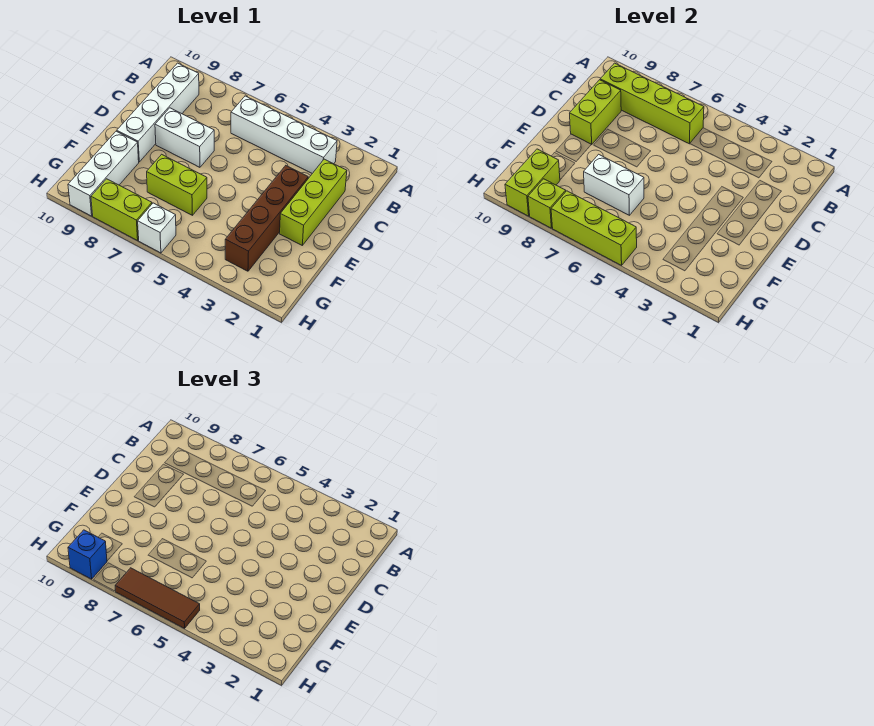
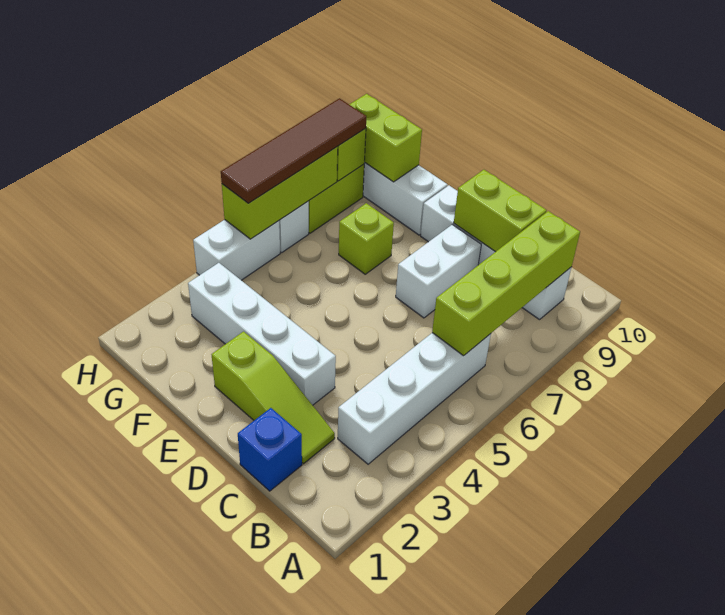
lime 1x3 brick [280,159,347,245] -> lime 1x3 slope [212,332,335,464]
brown 1x4 brick [225,166,308,271] -> white 1x4 brick [188,263,336,405]
lime 1x2 brick [147,154,207,215] -> lime 1x1 brick [339,203,394,274]
white 1x2 brick [584,154,644,215] -> white 1x2 brick moved to [193,220,280,280]
brown 1x3 tile [115,568,200,628] -> brown 1x4 tile [221,98,366,203]
blue 1x1 brick [68,530,107,579] -> blue 1x1 brick moved to [238,408,302,491]

